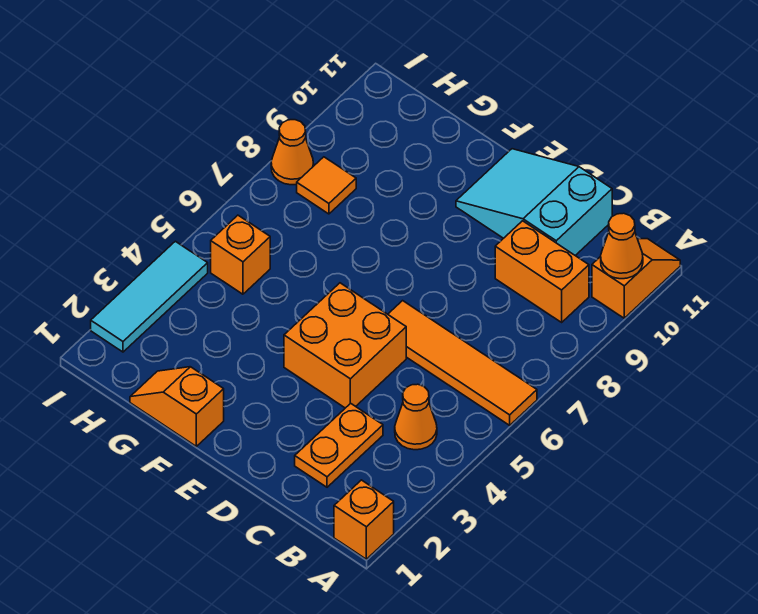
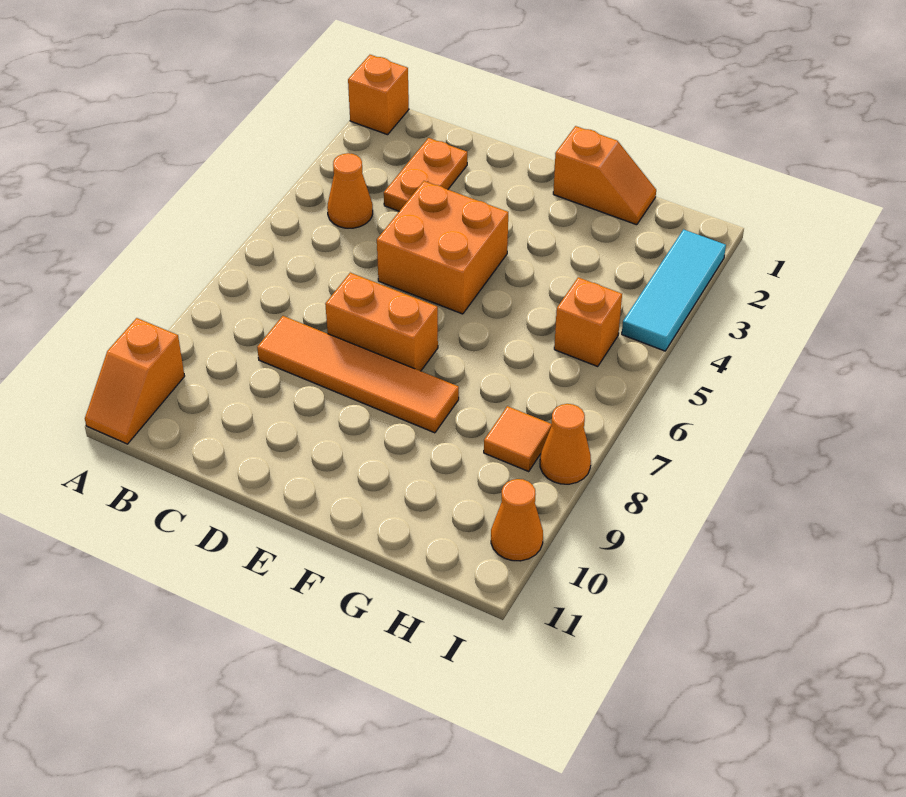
orange 1x4 tile [388,301,537,425] -> orange 1x4 tile moved to [257,316,459,433]
orange 1x1 cone [601,213,643,279] -> orange 1x1 cone moved to [491,479,543,561]
orange 1x2 brick [495,221,589,322] -> orange 1x2 brick moved to [325,273,438,371]
cyan 2x3 slope [456,149,612,256] -> none

